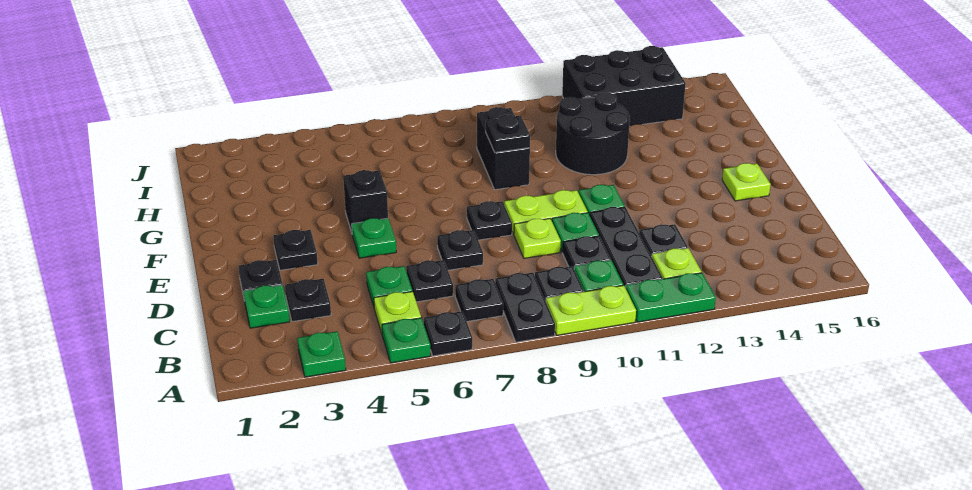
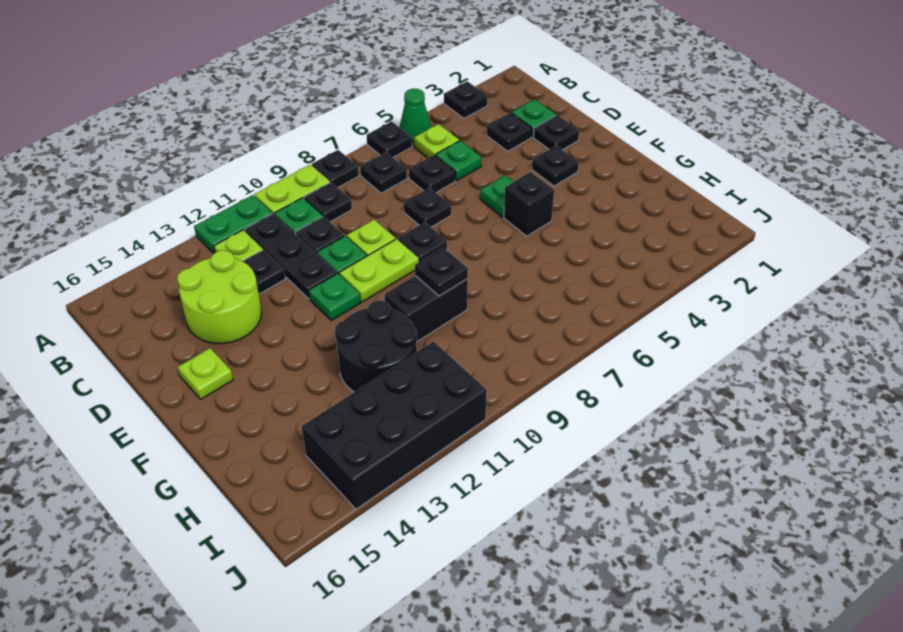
green 1x1 plate [297,331,346,377] -> black 1x1 plate [444,81,488,118]
green 1x1 plate [382,318,431,363] -> green 1x1 cone [400,89,431,142]
black 1x2 plate [495,273,555,342] -> black 1x1 plate [312,150,359,188]
none -> lime 2x2 round brick [177,250,262,344]
black 1x2 brick [477,107,530,190] -> black 1x2 brick turned to [385,276,468,341]
black 2x3 brick [562,46,686,126] -> black 2x4 brick [302,341,487,509]

